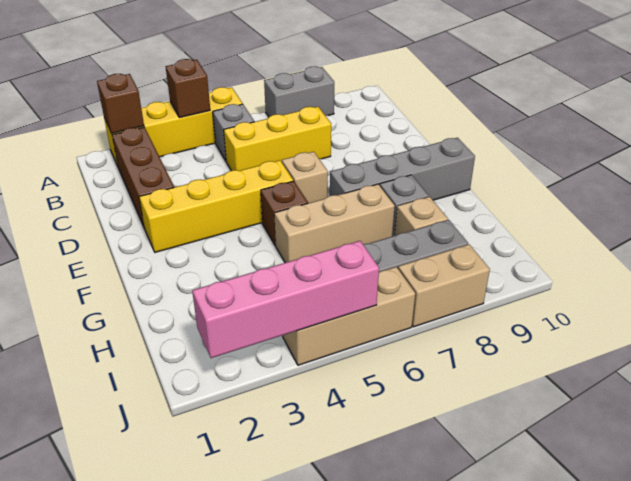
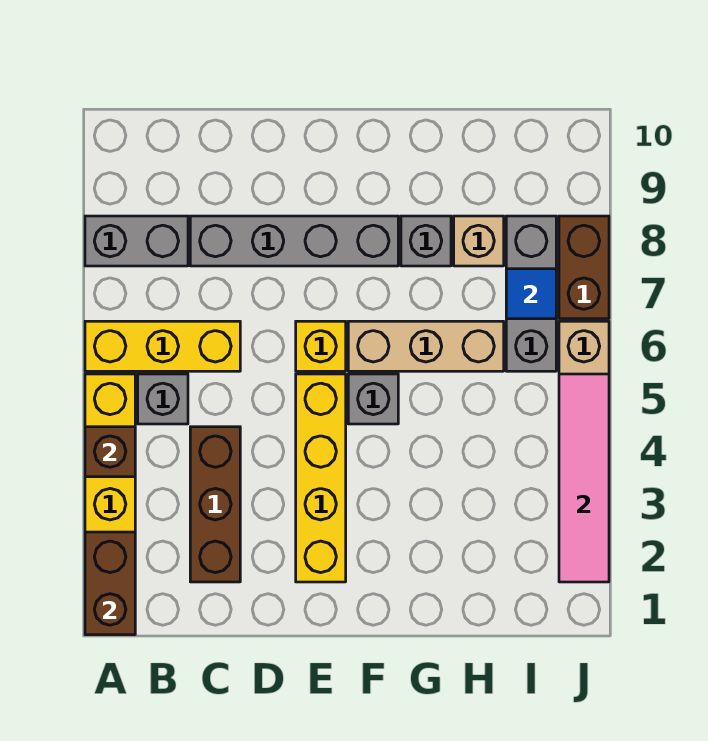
brown 1x1 brick [97,74,144,133] -> brown 1x2 brick [85,532,135,635]
grey 1x2 brick [264,67,334,117] -> grey 1x2 brick turned to [85,216,188,266]
brown 1x3 brick [112,127,174,229] -> brown 1x3 brick turned to [190,427,240,582]
yellow 1x3 brick [224,107,331,171] -> yellow 1x3 brick turned to [85,321,240,371]
tan 1x1 brick [282,152,328,203] -> yellow 1x1 brick [296,321,346,371]
brown 1x1 brick [261,181,308,246] -> grey 1x1 brick [348,374,398,424]
grey 1x4 brick [330,138,475,200] -> grey 1x4 brick turned to [190,216,398,266]
tan 1x3 brick [274,184,395,263] -> tan 1x3 brick turned to [348,321,504,371]
none -> blue 1x1 tile [506,269,556,319]
pink 1x4 brick [192,241,379,358] -> pink 1x4 tile [559,374,609,582]
tan 1x2 brick [398,244,490,327] -> brown 1x2 brick [559,216,609,319]

